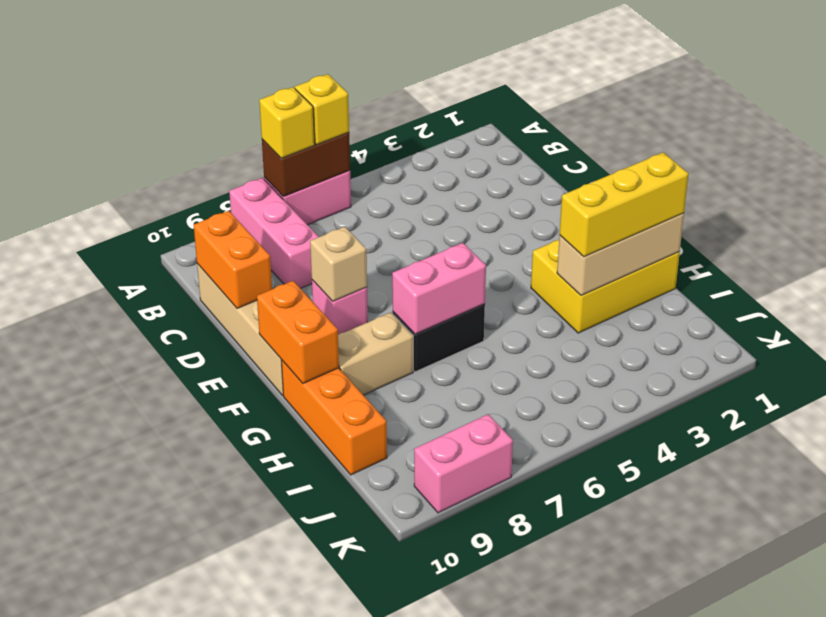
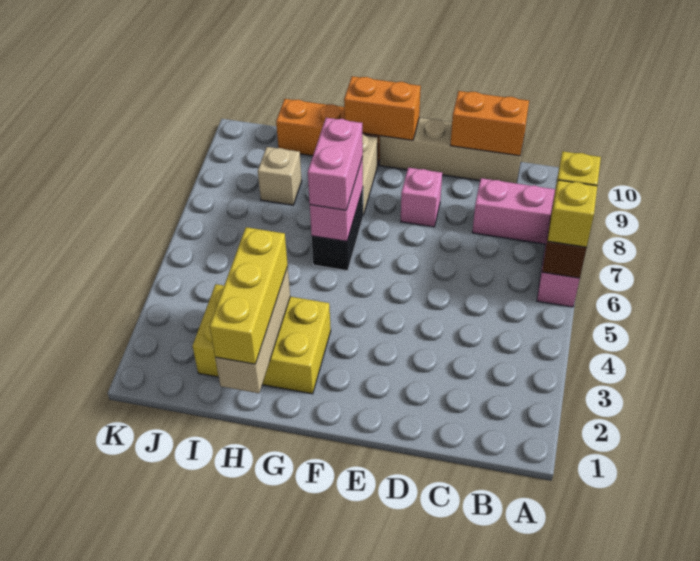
tan 1x1 brick [310,227,367,301] -> tan 1x1 brick moved to [258,147,302,205]
yellow 2x3 brick [531,240,680,333] -> yellow 2x3 brick turned to [193,284,331,394]
pink 1x2 brick [414,414,513,513] -> pink 1x2 brick moved to [308,118,363,210]

